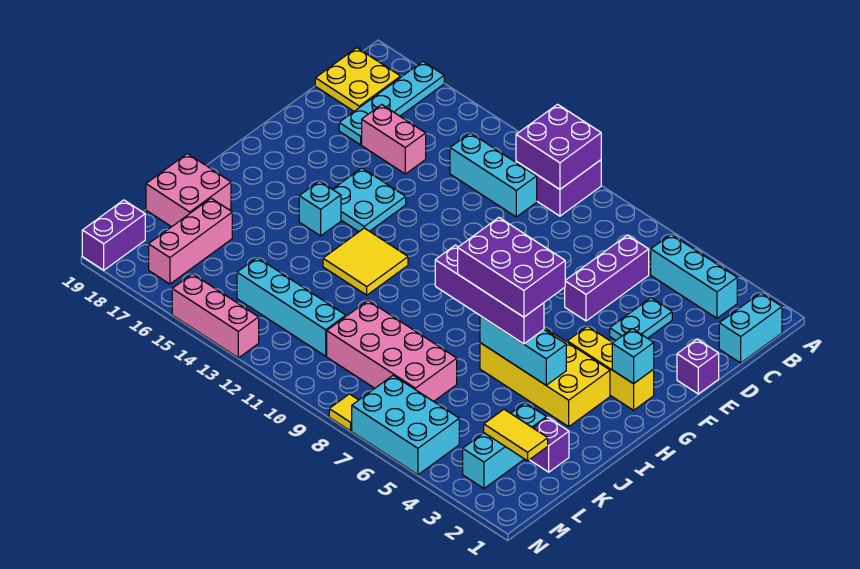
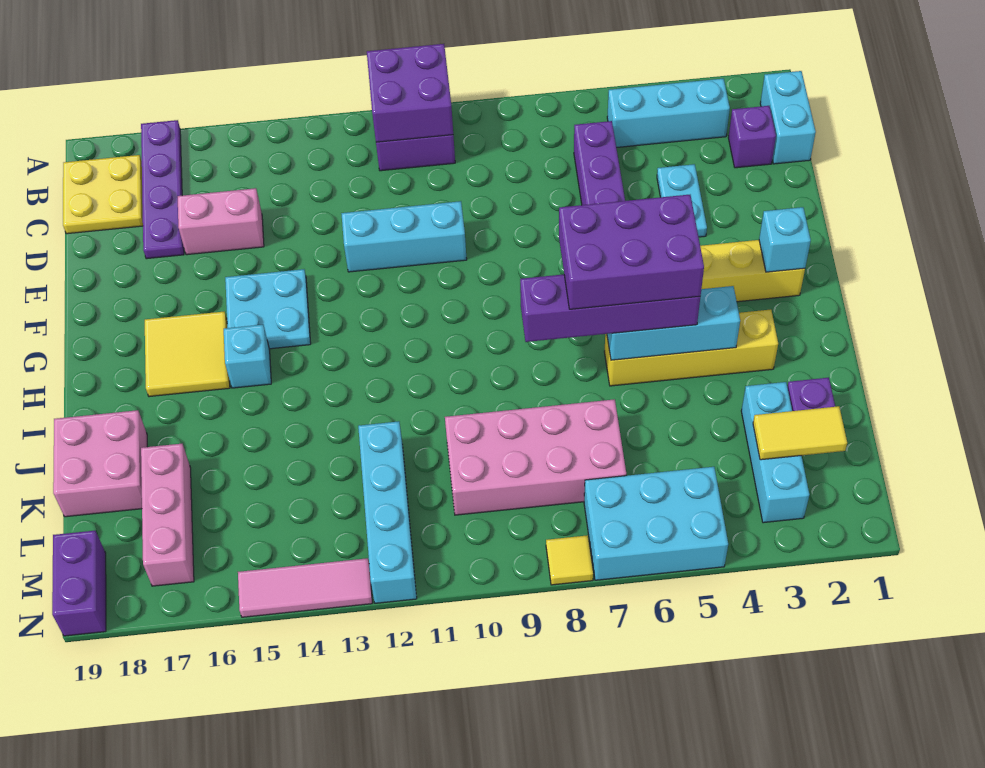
cyan 1x4 plate [339,62,444,145] -> purple 1x4 plate [141,120,184,259]
cyan 1x3 brick [450,133,537,217] -> cyan 1x3 brick moved to [341,201,467,272]
purple 1x1 brick [677,339,719,394] -> purple 1x1 brick moved to [728,106,776,168]
yellow 2x4 brick [480,327,610,426] -> yellow 1x4 brick [604,310,778,386]
yellow 2x2 tile [323,228,408,295] -> yellow 2x2 tile moved to [145,311,230,397]
cyan 1x4 brick [237,258,346,356] -> cyan 1x4 brick turned to [358,421,417,603]
pink 1x3 brick [172,274,259,358] -> pink 1x3 tile [238,558,372,617]

